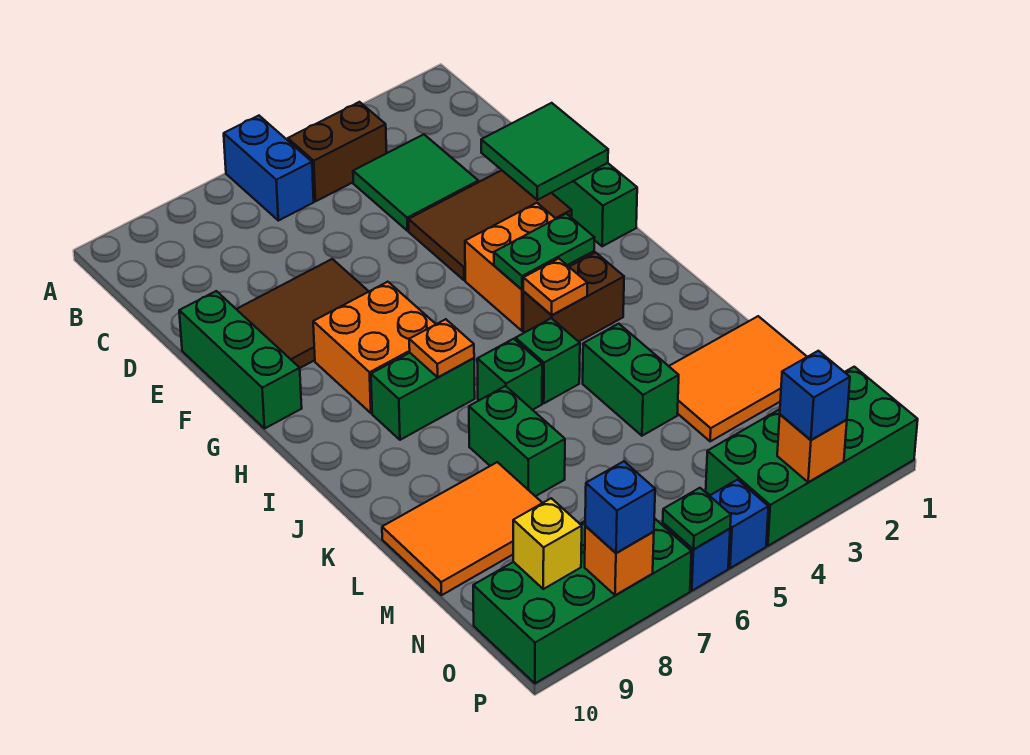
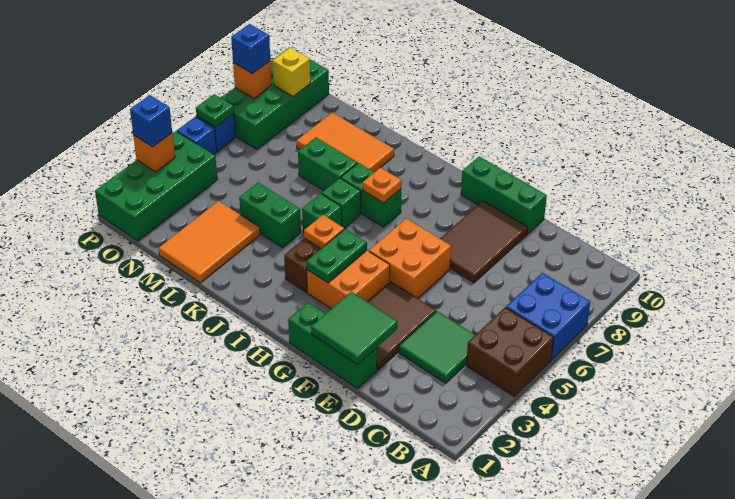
blue 1x2 brick [224,116,314,221] -> blue 2x2 brick [506,273,590,360]
brown 1x2 brick [288,102,387,201] -> brown 2x2 brick [466,307,554,396]
orange 2x2 brick [313,282,436,413] -> orange 2x2 brick moved to [369,218,451,298]
green 1x2 brick [371,353,475,440] -> green 1x2 brick turned to [341,163,401,227]
orange 2x3 tile [382,462,542,595] -> orange 2x3 tile turned to [297,113,394,172]

